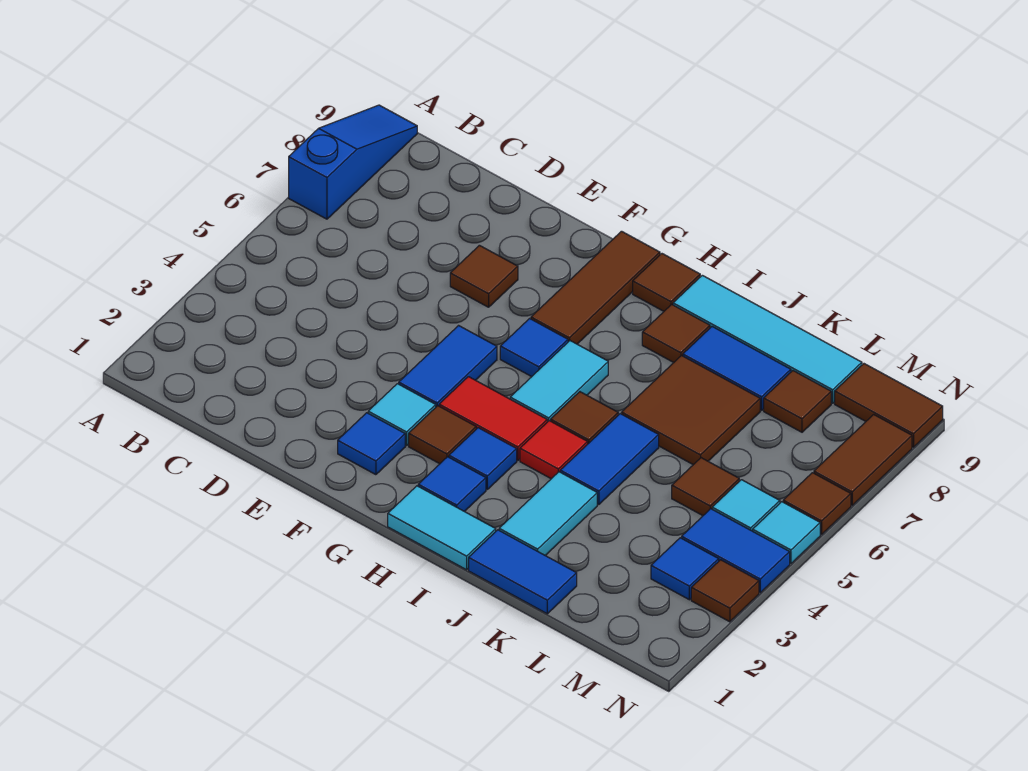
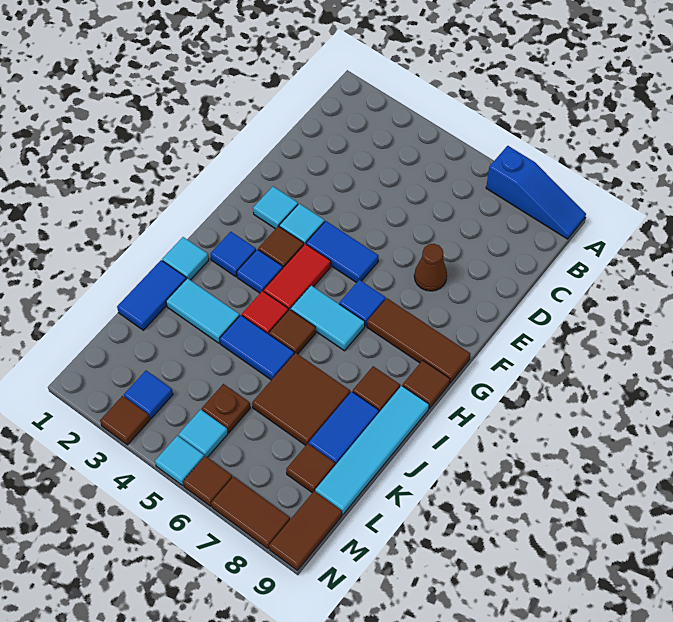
brown 1x1 tile [450,245,518,307] -> brown 1x1 cone [414,244,447,291]
blue 1x1 tile [338,413,405,475] -> cyan 1x1 tile [253,186,298,229]
cyan 1x2 tile [388,486,496,570] -> cyan 1x1 tile [162,237,209,280]
brown 1x1 tile [672,458,739,516] -> brown 1x1 plate [202,384,250,433]
blue 1x2 tile [682,509,790,593] -> none

